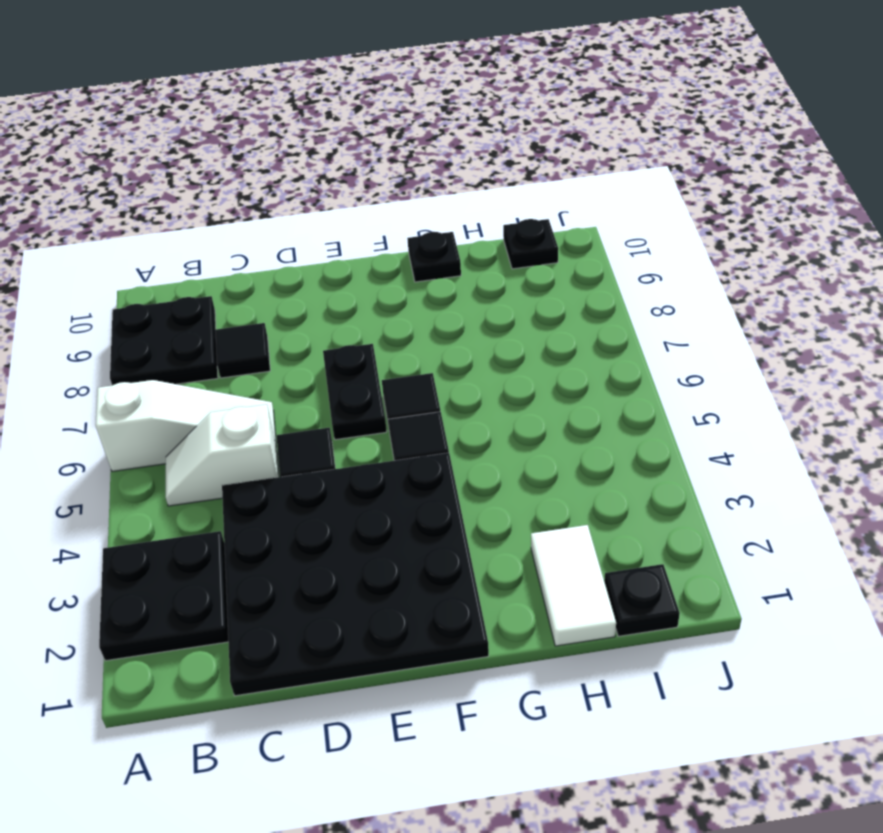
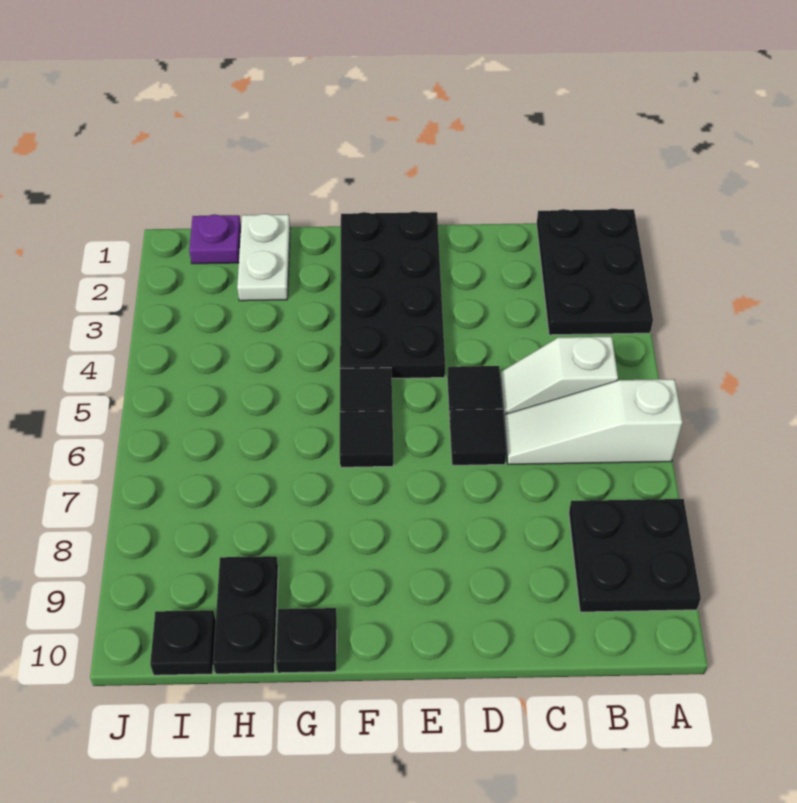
black 2x2 plate [99,531,228,661] -> black 2x3 plate [537,208,653,335]
white 1x2 slope [166,404,279,506] -> white 1x2 slope turned to [501,337,618,418]
black 4x4 plate [222,453,489,696] -> black 2x4 plate [340,211,445,378]
black 1x1 tile [215,323,270,378] -> black 1x1 tile moved to [450,409,506,465]
black 1x2 plate [323,344,387,440] -> black 1x2 plate moved to [213,556,278,674]
white 1x2 tile [531,525,616,646] -> white 1x2 plate [237,214,290,301]
black 1x1 plate [604,564,680,636] -> purple 1x1 plate [189,214,241,264]

